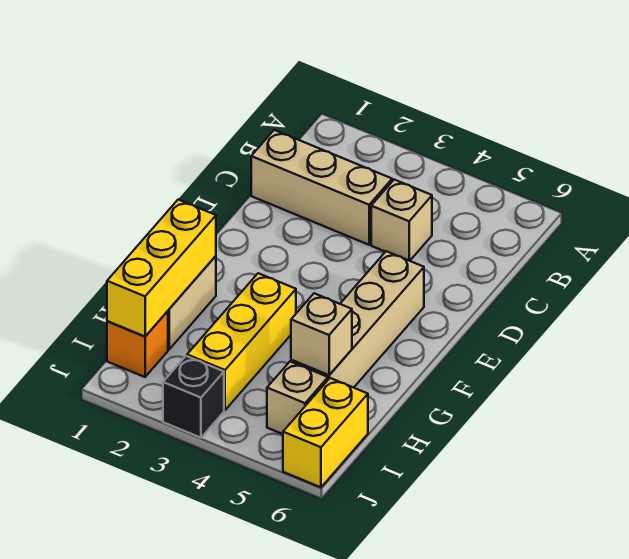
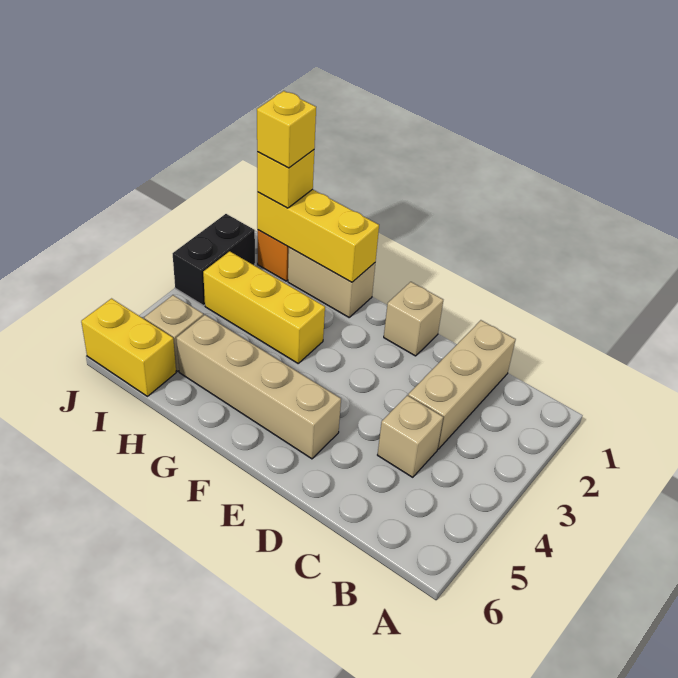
tan 1x1 brick [291,293,352,375] -> tan 1x1 brick moved to [384,282,443,356]
none -> yellow 1x1 brick [257,150,314,208]
none -> yellow 1x1 brick [257,91,316,168]
black 1x1 brick [163,356,224,438] -> black 1x2 brick [173,214,255,306]

